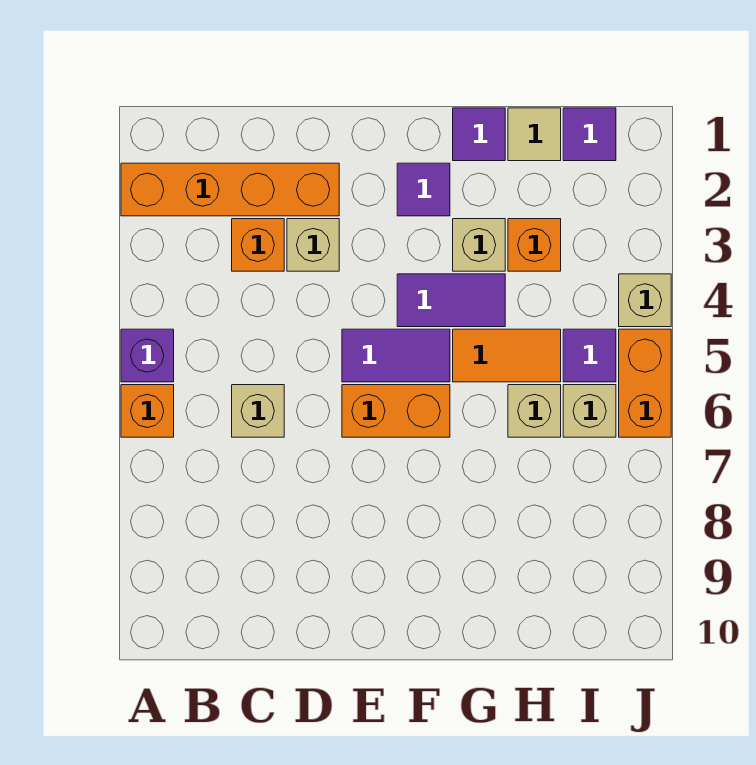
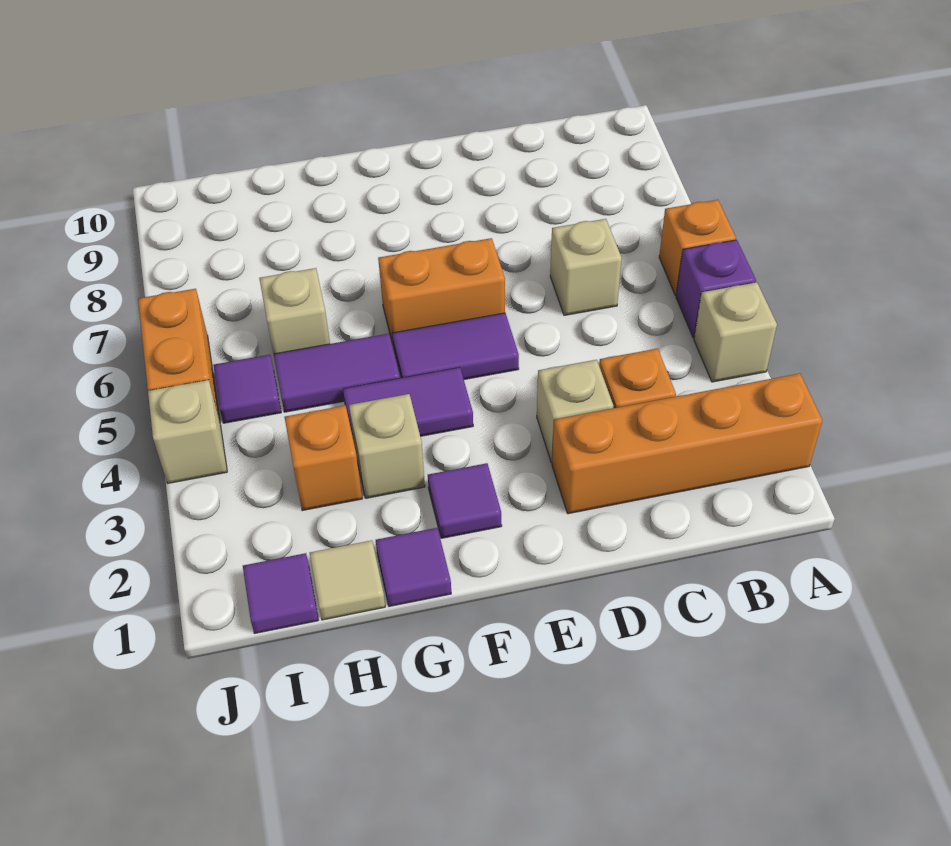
orange 1x2 tile [453,329,561,382] -> purple 1x2 tile [274,334,400,412]
tan 1x1 brick [563,385,616,437] -> tan 1x1 brick moved to [694,282,777,382]

